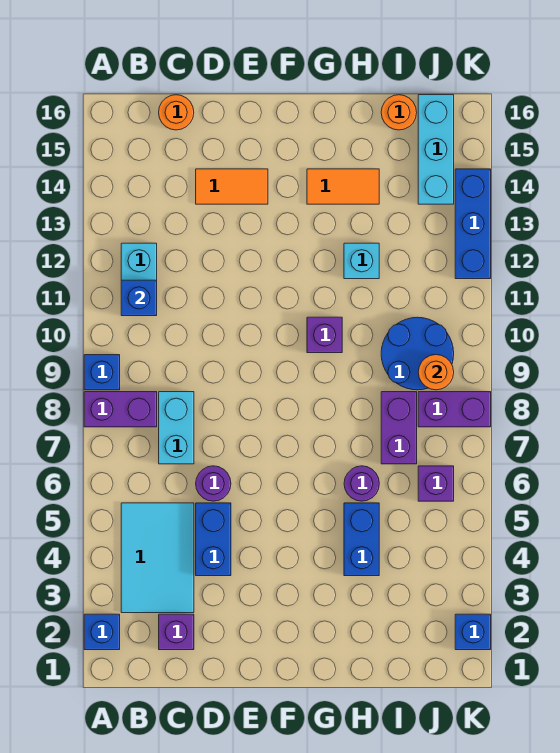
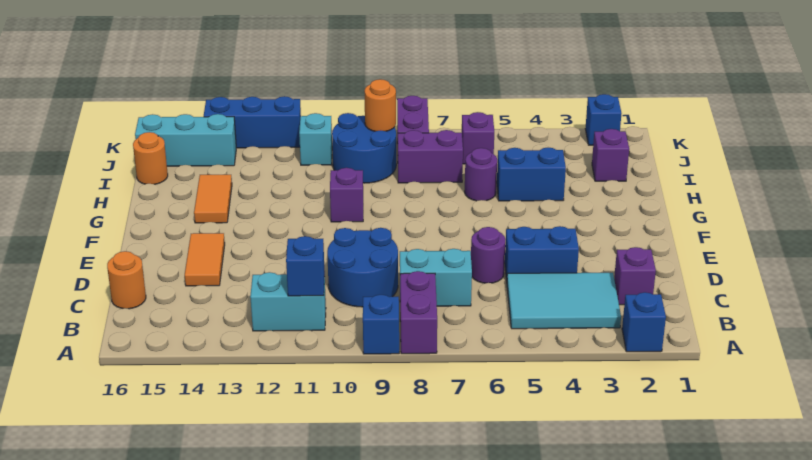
none -> blue 2x2 round brick [327,228,398,307]
cyan 1x1 brick [344,243,379,279] -> cyan 1x1 brick moved to [299,113,332,165]
none -> purple 1x1 brick [592,129,629,181]

